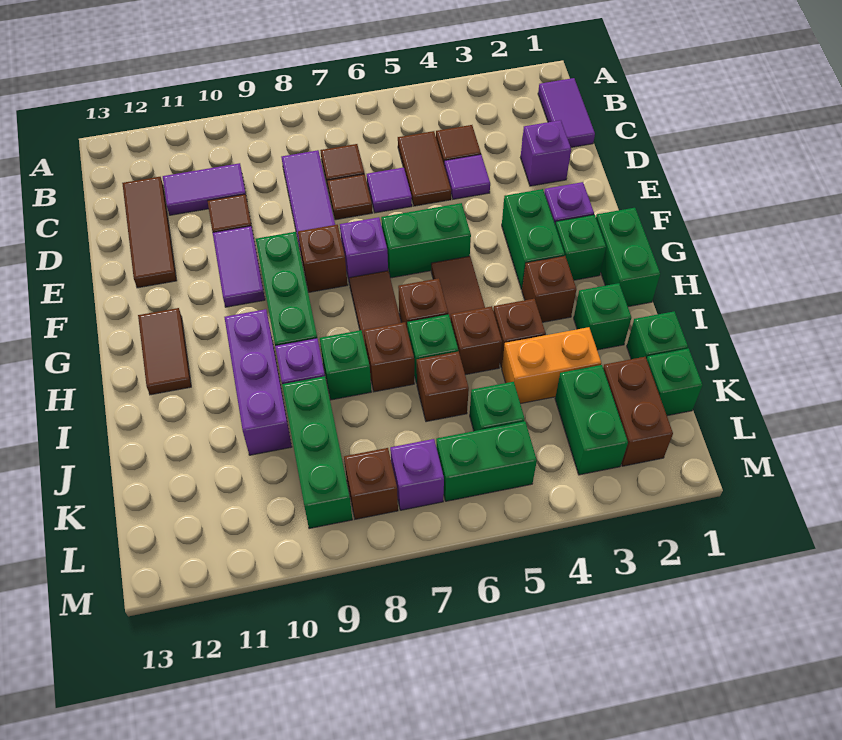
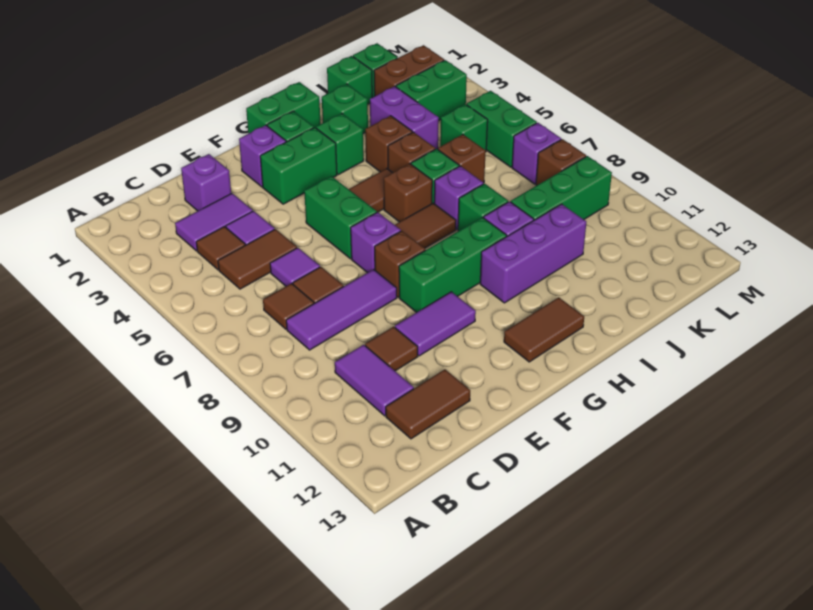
purple 1x2 tile [538,78,595,147] -> purple 1x2 tile moved to [175,193,253,251]
brown 1x3 tile [122,177,177,288] -> brown 1x2 tile [386,369,470,439]
brown 1x1 brick [522,256,576,322] -> green 1x1 brick [316,114,364,175]
brown 1x1 brick [364,322,414,392] -> purple 1x1 brick [434,166,483,230]
orange 1x2 brick [502,327,601,404] -> purple 1x2 brick [370,86,439,149]

